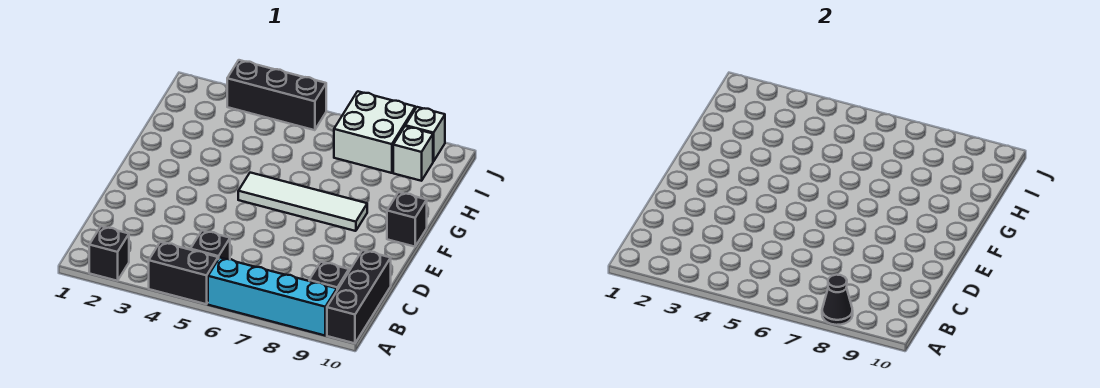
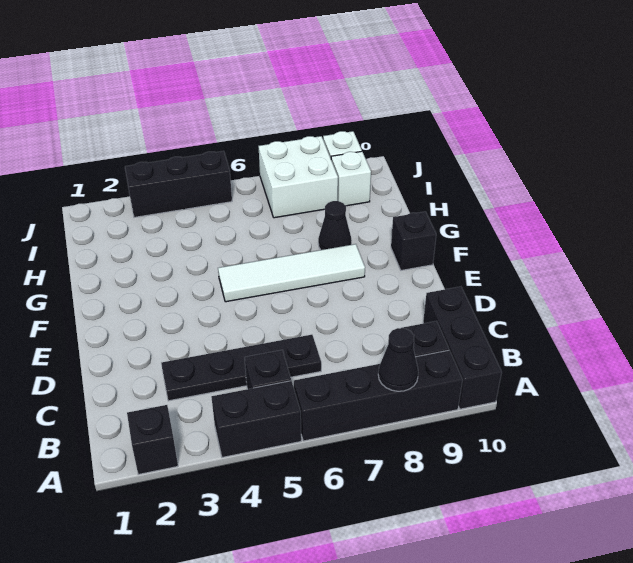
cyan 1x4 brick [208,258,337,335] -> black 1x4 brick [294,350,463,441]
none -> black 1x4 plate [161,335,321,401]
none -> black 1x1 cone [318,201,351,250]

